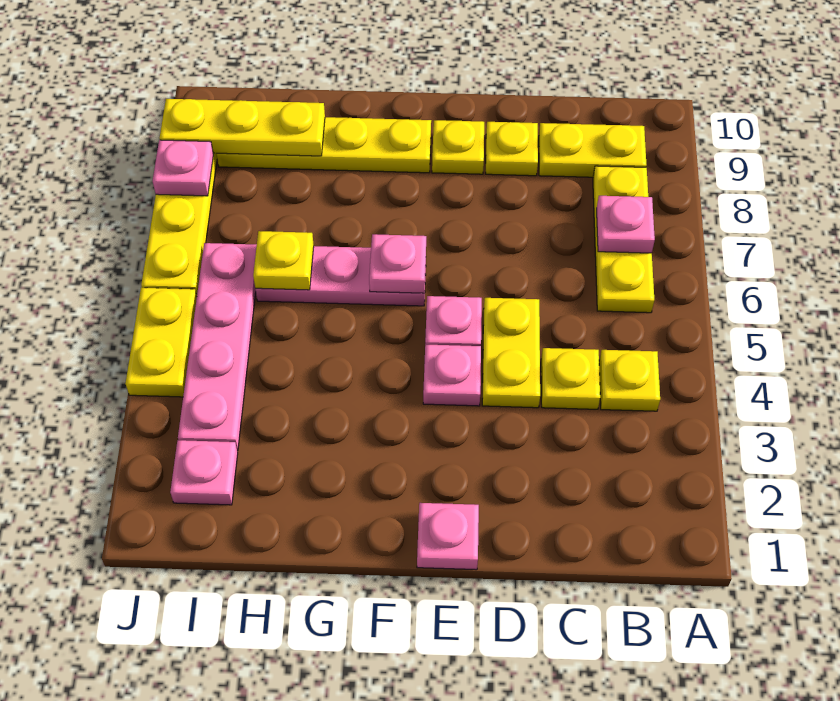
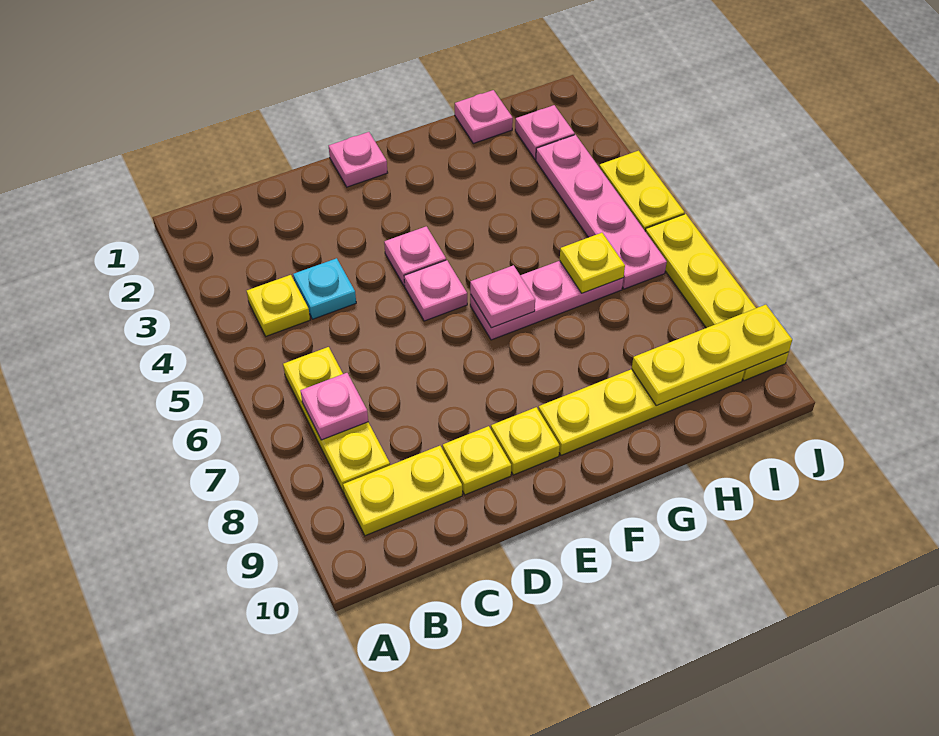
yellow 1x1 plate [541,348,600,409] -> cyan 1x1 plate [293,258,356,319]
yellow 1x2 plate [482,298,540,408] -> none
pink 1x1 plate [153,140,213,196] -> pink 1x1 plate moved to [455,90,513,143]

